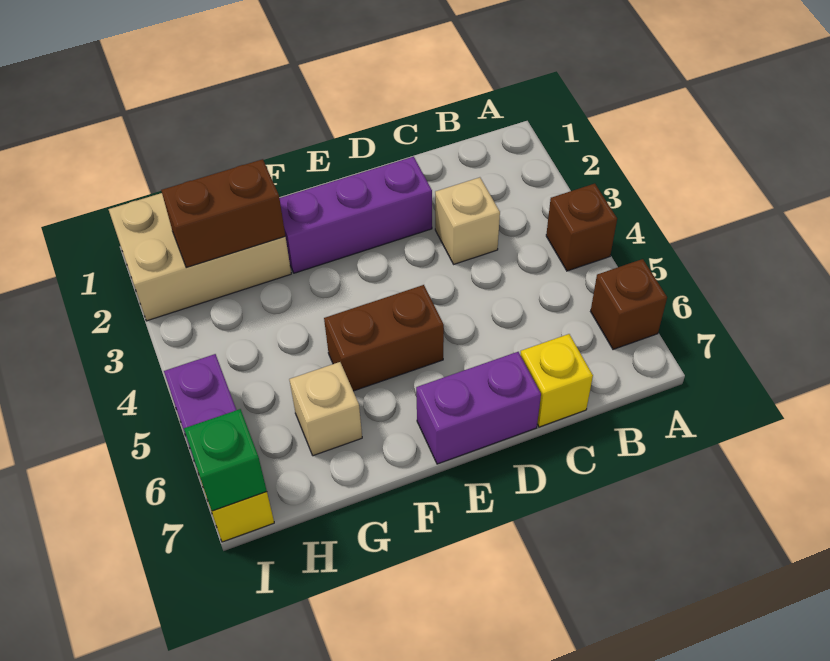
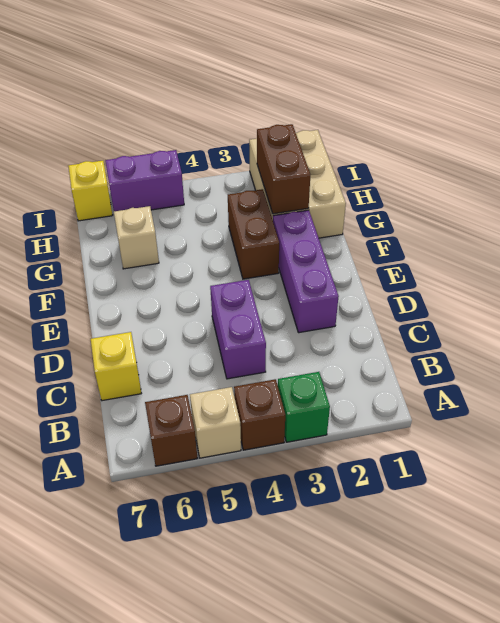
tan 1x1 brick [435,177,500,264] -> tan 1x1 brick moved to [190,387,241,458]
purple 1x2 brick [416,352,541,464] -> purple 1x2 brick moved to [210,280,266,379]
brown 1x2 brick [324,285,444,391] -> brown 1x2 brick moved to [228,189,279,279]
green 1x1 brick [184,409,267,511] -> green 1x1 brick moved to [278,372,330,442]

